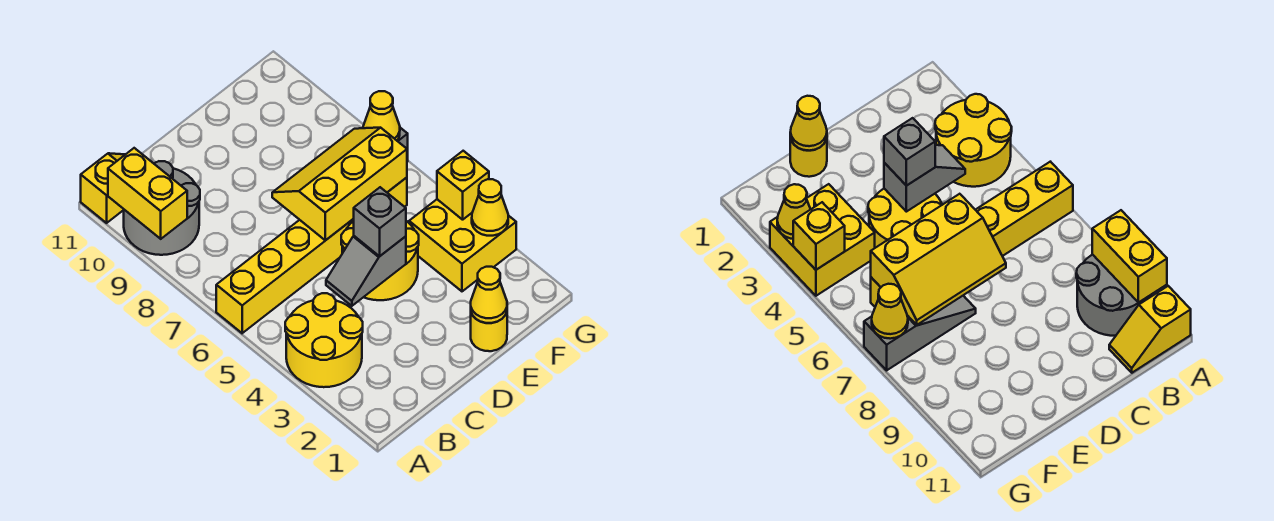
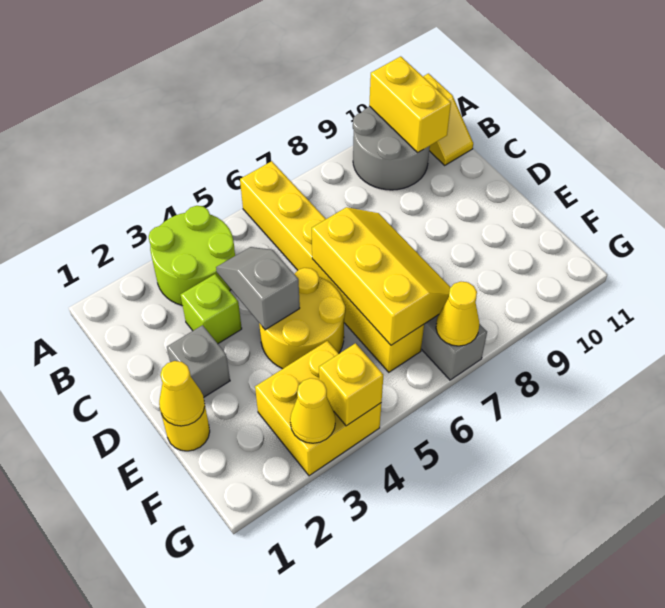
yellow 2x2 round brick [285,293,363,387] -> lime 2x2 round brick [149,206,235,305]
yellow 1x2 brick [108,148,187,239] -> yellow 1x2 brick turned to [369,56,451,152]
none -> lime 1x1 brick [180,274,242,343]
grey 1x1 brick [354,187,406,256] -> grey 1x1 brick moved to [167,325,230,398]

